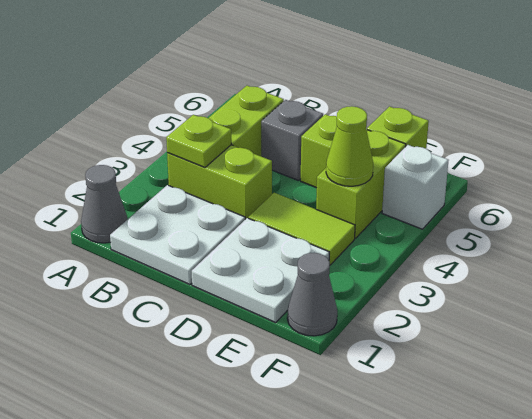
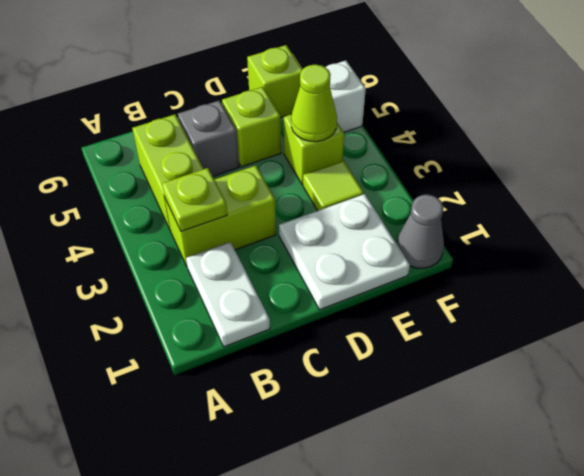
grey 1x1 cone [81,165,128,243] -> none
white 2x2 plate [110,185,245,285] -> white 1x2 plate [186,242,270,347]
lime 1x2 tile [248,193,355,265] -> lime 1x1 tile [303,161,364,211]
lime 1x2 brick [316,129,406,238] -> lime 1x1 brick [284,114,344,185]

